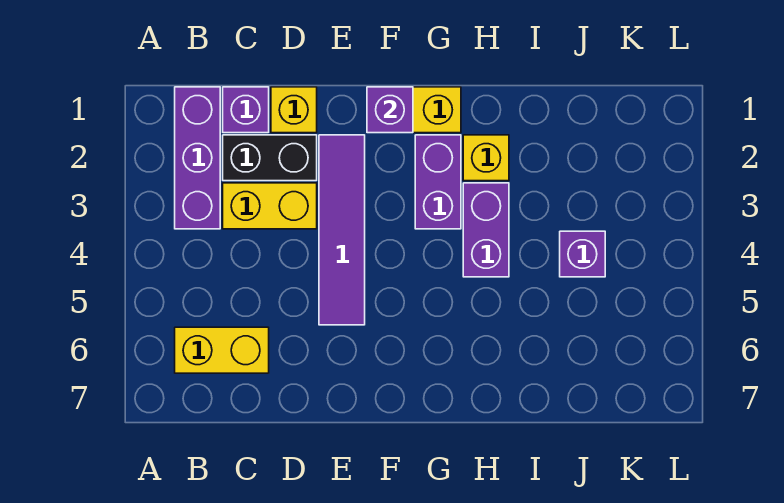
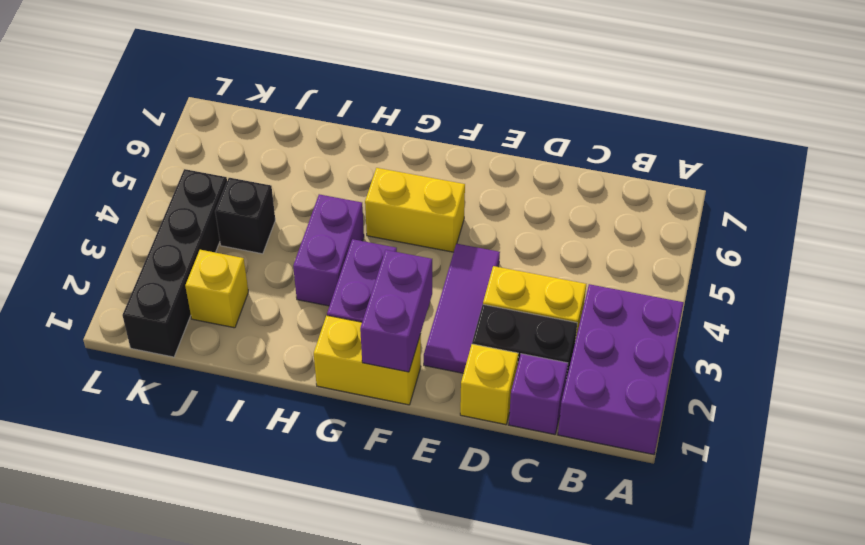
purple 1x3 brick [175,87,220,229] -> purple 2x3 brick [558,284,684,455]
yellow 1x2 brick [175,327,269,373] -> yellow 1x2 brick moved to [365,168,465,252]
purple 1x4 tile [319,135,365,325] -> purple 1x3 tile [424,244,500,373]
purple 1x1 brick [367,87,413,133] -> purple 1x2 brick [360,250,432,372]
yellow 1x1 brick [463,135,509,181] -> yellow 1x1 brick moved to [185,250,248,328]
purple 1x1 brick [560,231,605,277] -> black 1x1 brick [215,178,275,254]
none -> black 1x4 brick [122,169,227,357]

